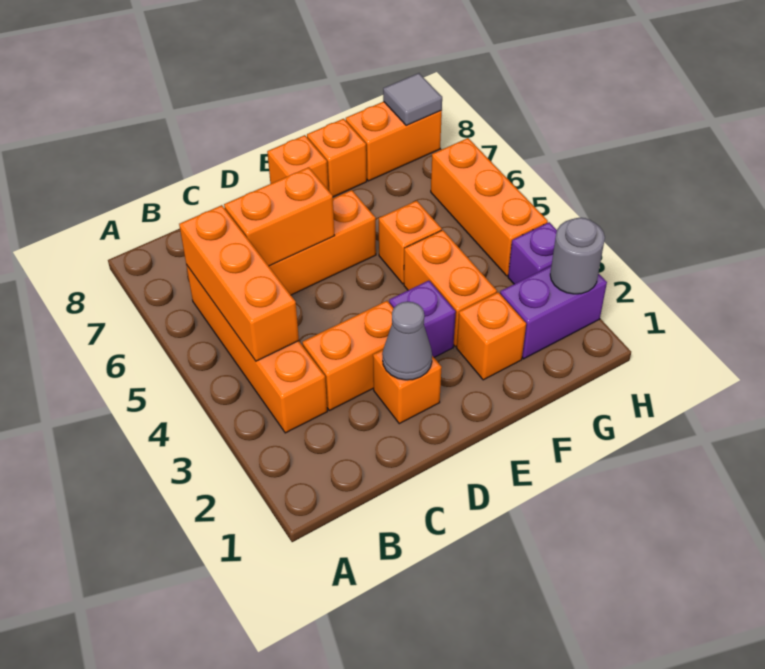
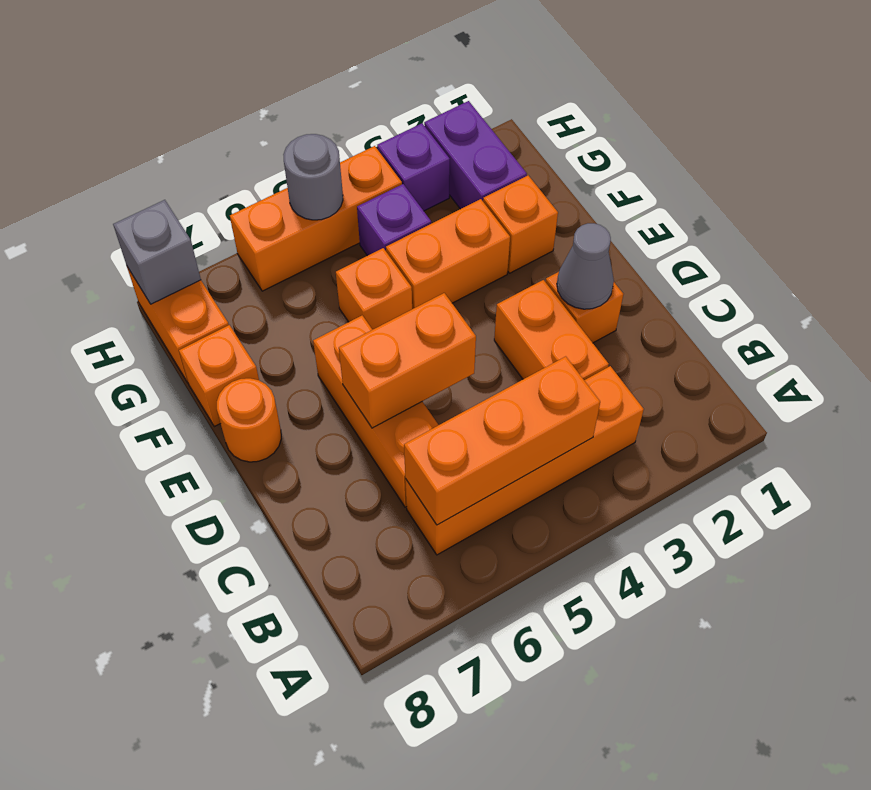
orange 1x2 brick [224,167,335,266] -> orange 1x2 brick turned to [339,293,476,428]
purple 1x1 brick [389,281,456,357] -> purple 1x1 brick moved to [357,184,431,256]
orange 1x1 brick [267,135,328,189] -> orange 1x1 round brick [217,378,281,462]
grey 1x1 round brick [550,218,605,294] -> grey 1x1 round brick moved to [283,134,343,220]
grey 1x1 tile [383,73,442,126] -> grey 1x1 brick [113,200,201,304]

